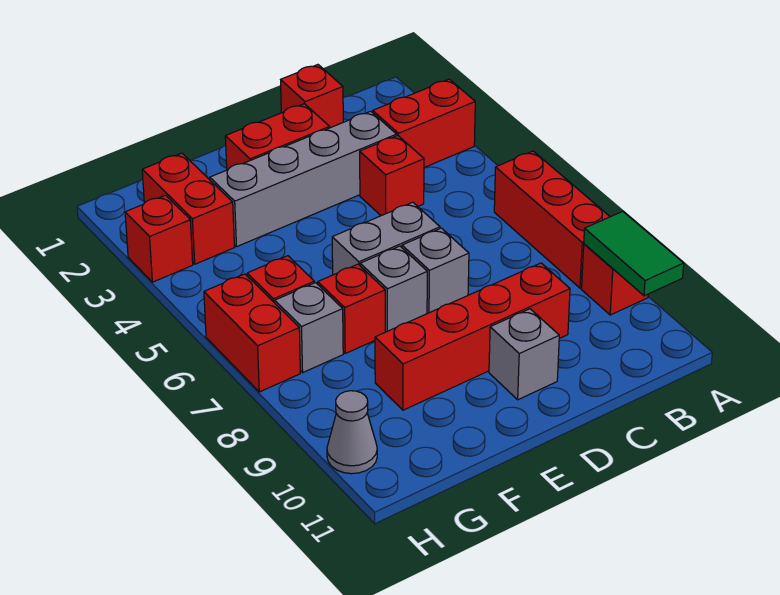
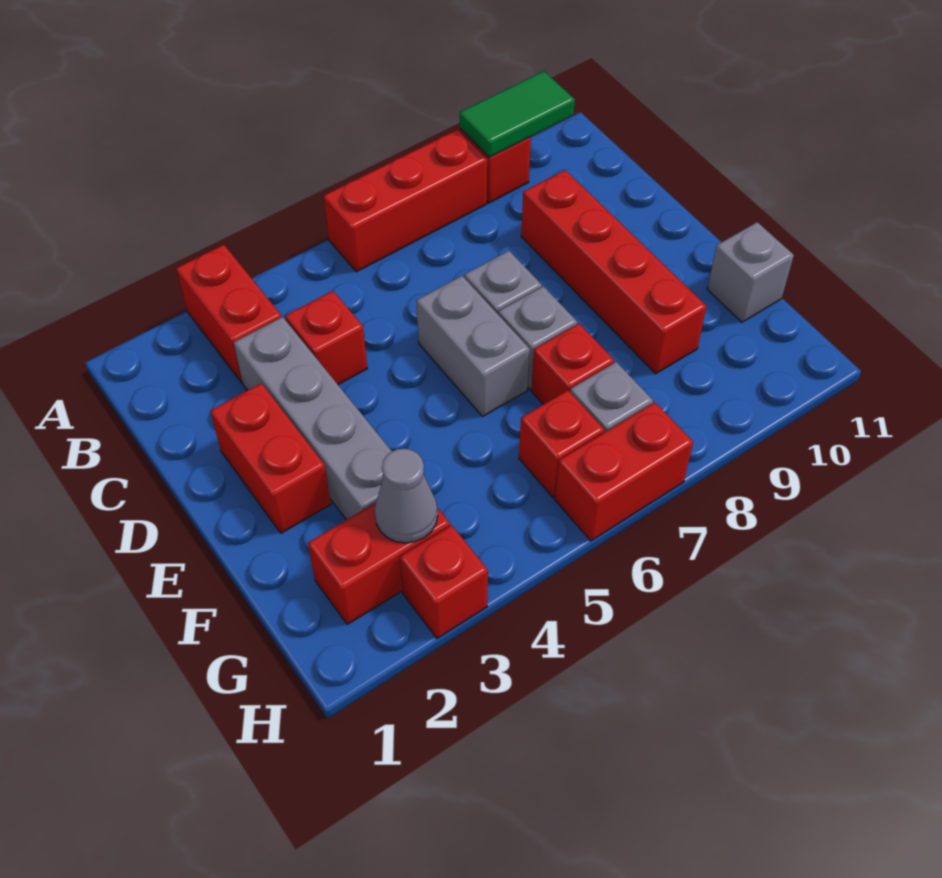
red 1x1 brick [281,65,343,128] -> none
grey 1x1 brick [489,309,559,400] -> grey 1x1 brick moved to [707,222,794,322]
grey 1x1 cone [327,391,377,474] -> grey 1x1 cone moved to [375,449,438,543]

